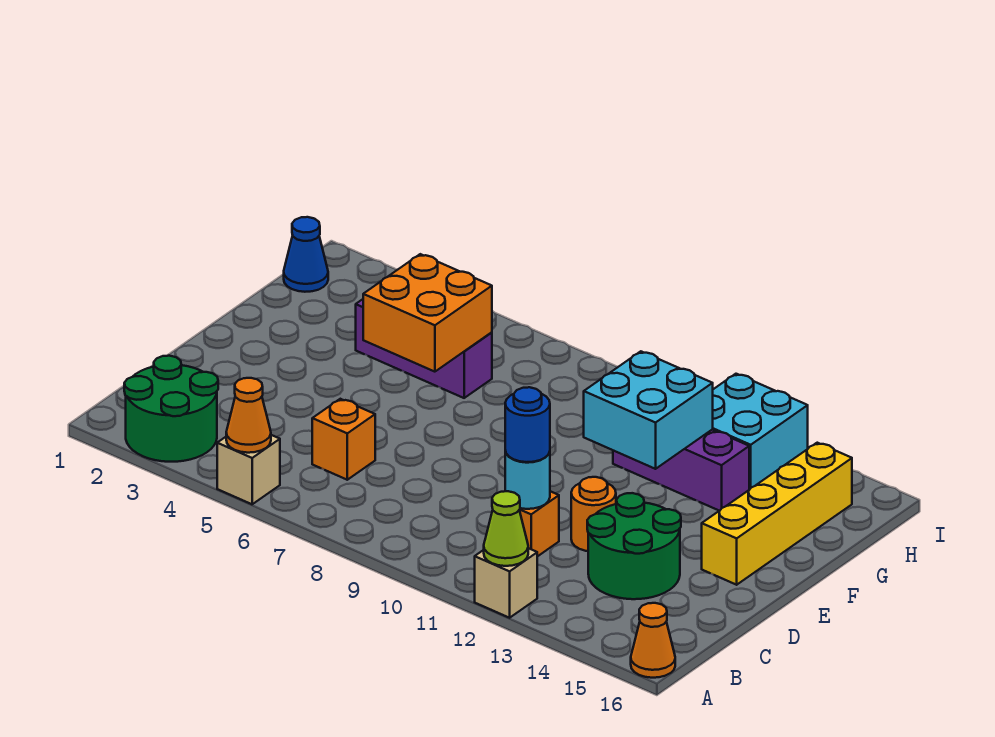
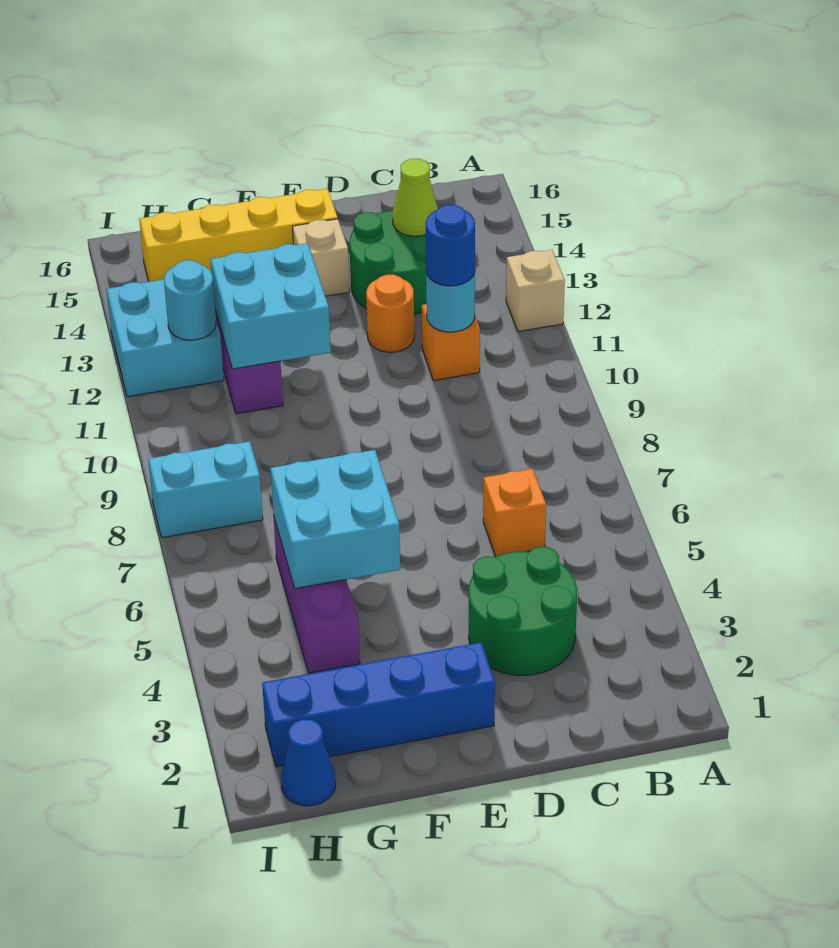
green 2x2 round brick [124,356,218,462] -> green 2x2 round brick moved to [469,547,577,675]
tan 1x1 brick [217,435,280,504] -> tan 1x1 brick moved to [293,219,349,296]
orange 1x1 cone [226,378,271,453] -> none
lime 1x1 cone [484,491,528,566] -> lime 1x1 cone moved to [392,159,438,236]
orange 1x1 cone [631,603,675,678] -> none
none -> blue 1x4 brick [262,642,495,767]
orange 2x2 brick [363,254,492,372] -> cyan 2x2 brick [270,450,400,589]
none -> cyan 1x2 brick [148,441,263,538]
none -> cyan 1x1 round brick [164,260,216,340]

